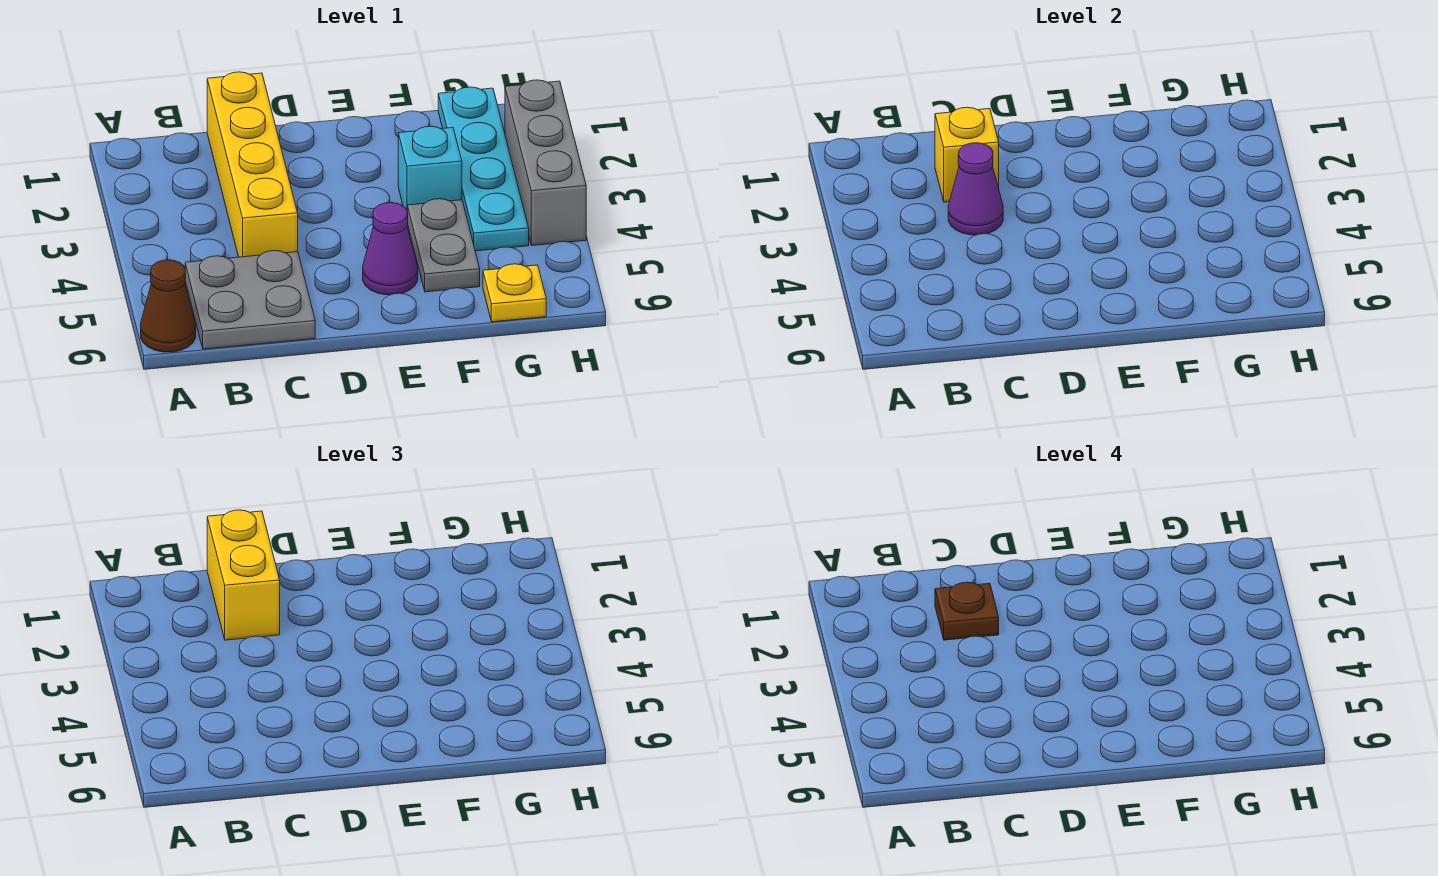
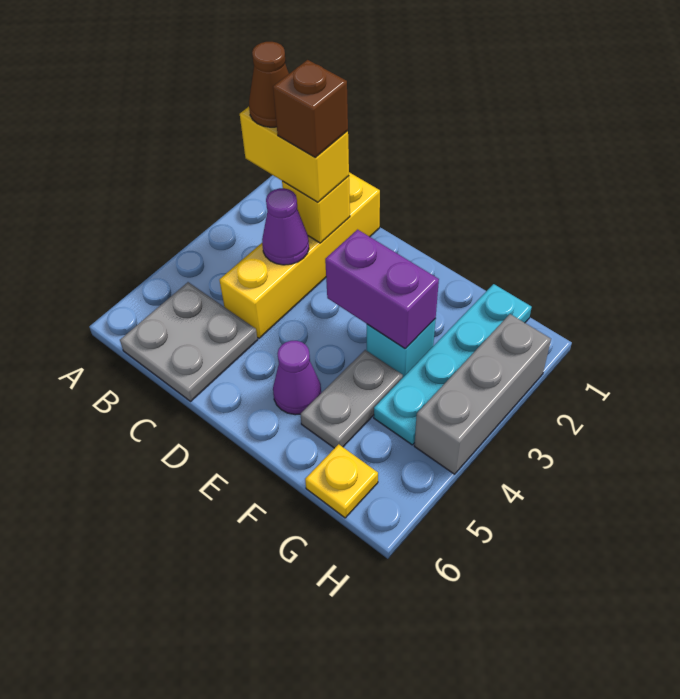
brown 1x1 cone [141,260,196,352] -> brown 1x1 cone moved to [249,42,289,127]
yellow 1x2 brick [207,510,280,640] -> yellow 1x2 brick turned to [240,107,349,202]
brown 1x1 plate [935,582,999,640] -> brown 1x1 brick [273,60,348,158]
none -> purple 1x2 brick [325,230,439,349]

